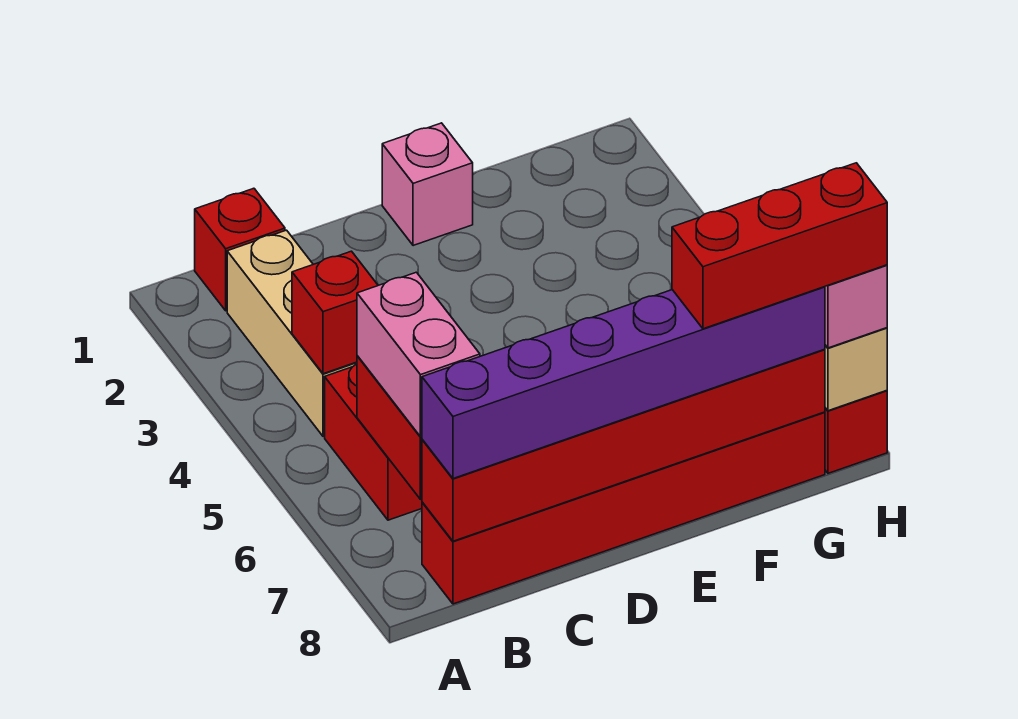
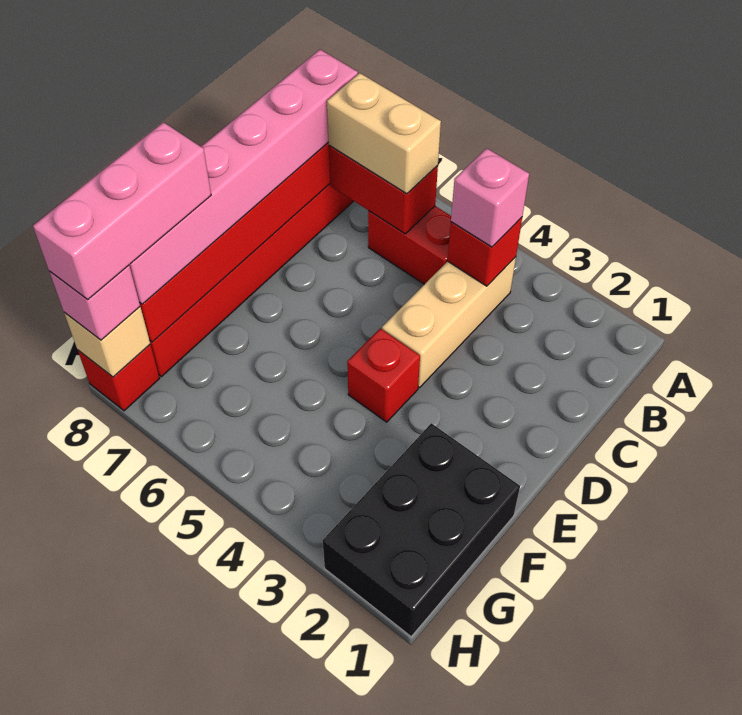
red 1x1 brick [195,188,285,311] -> red 1x1 brick moved to [347,328,420,422]
tan 1x3 brick [227,230,357,436] -> tan 1x3 brick turned to [382,257,516,388]
pink 1x2 brick [357,272,480,437] -> tan 1x2 brick [327,73,441,194]
purple 1x6 brick [422,287,825,479] -> pink 1x6 brick [129,50,358,304]
pink 1x1 brick [382,123,473,246] -> pink 1x1 brick moved to [451,148,529,247]
none -> black 2x3 brick [323,423,520,637]
red 1x3 brick [672,163,887,329] -> pink 1x3 brick [33,122,211,300]

